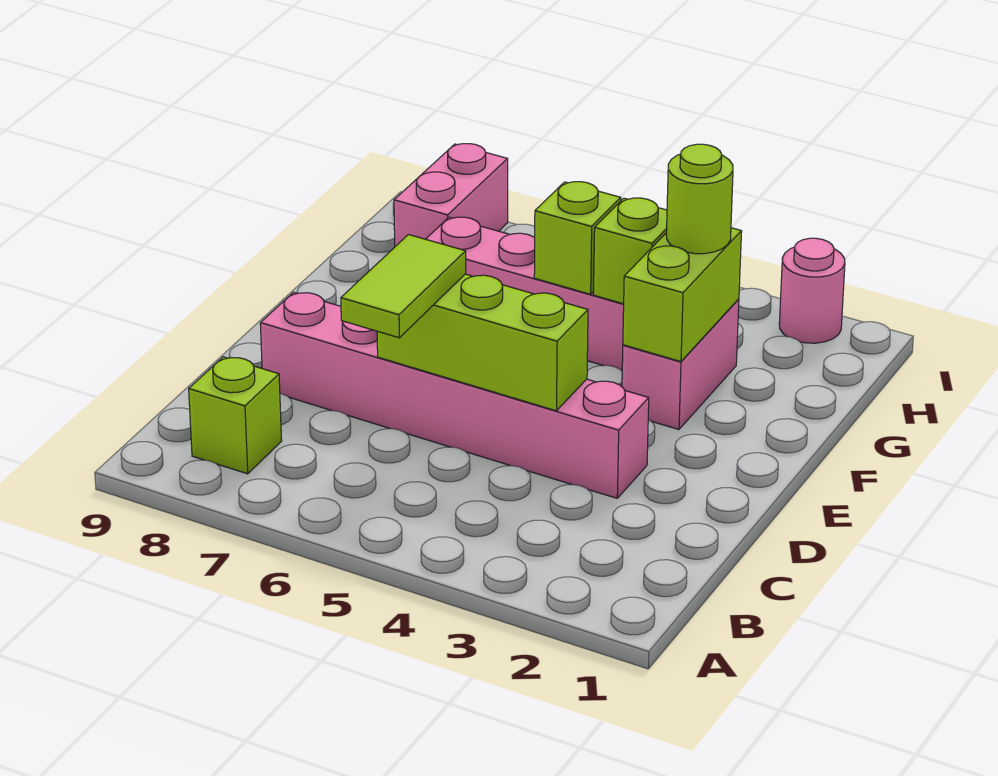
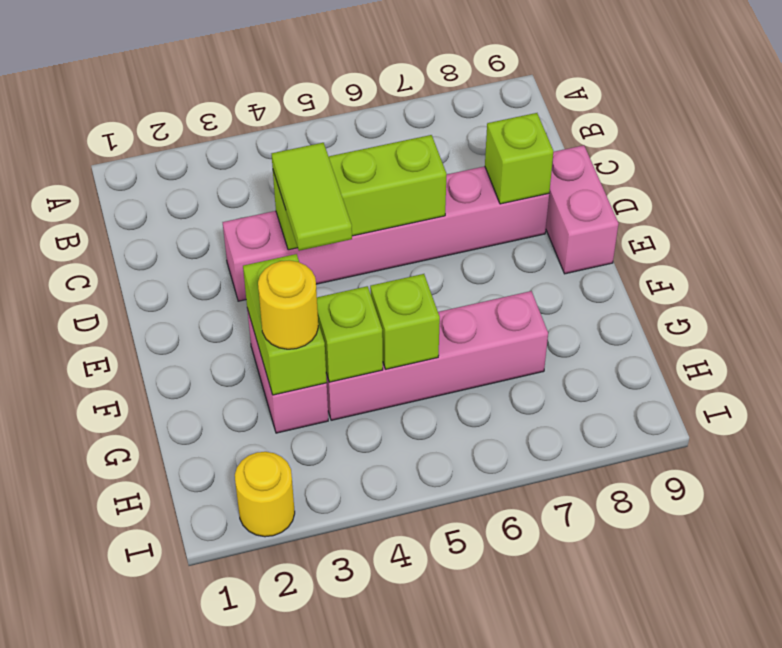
lime 1x1 brick [189,357,282,474] -> lime 1x1 brick moved to [485,113,554,204]
lime 1x2 tile [341,235,466,338] -> lime 1x2 tile moved to [272,143,352,251]
lime 1x1 round brick [666,144,733,254] -> yellow 1x1 round brick [258,260,318,349]
pink 1x2 brick [394,144,508,246] -> pink 1x2 brick moved to [546,145,619,274]
pink 1x1 round brick [779,238,845,343] -> yellow 1x1 round brick [235,452,295,537]

